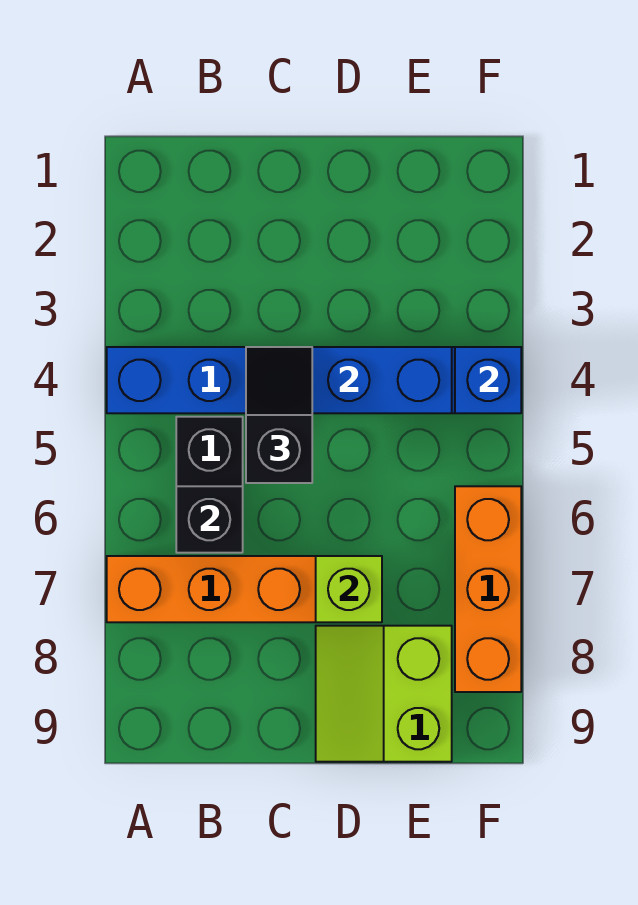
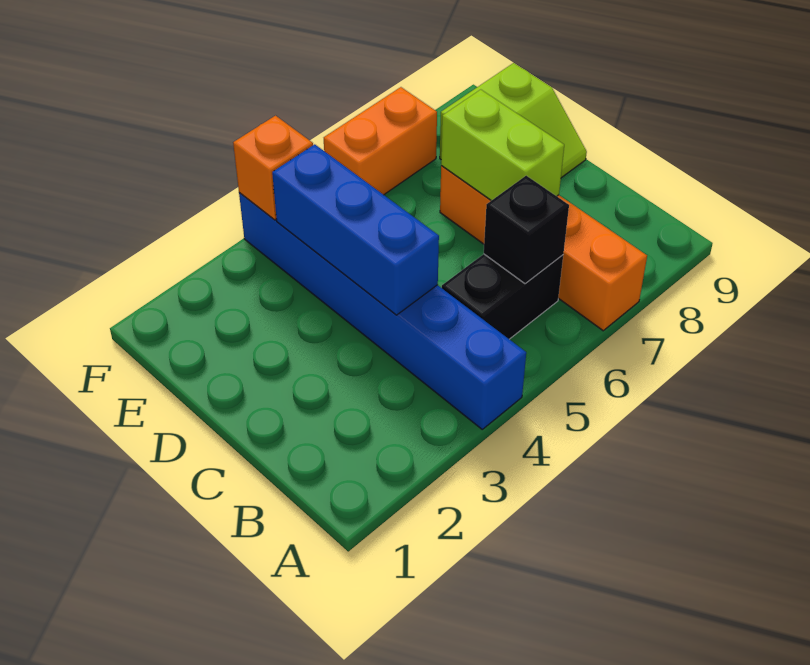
black 1x2 slope [246,347,312,483] -> none
lime 1x1 brick [316,556,382,622] -> lime 1x2 brick [441,90,564,201]
blue 1x1 brick [455,347,521,413] -> orange 1x1 brick [233,116,313,220]
orange 1x3 brick [455,486,521,692] -> orange 1x2 brick [324,87,437,195]

